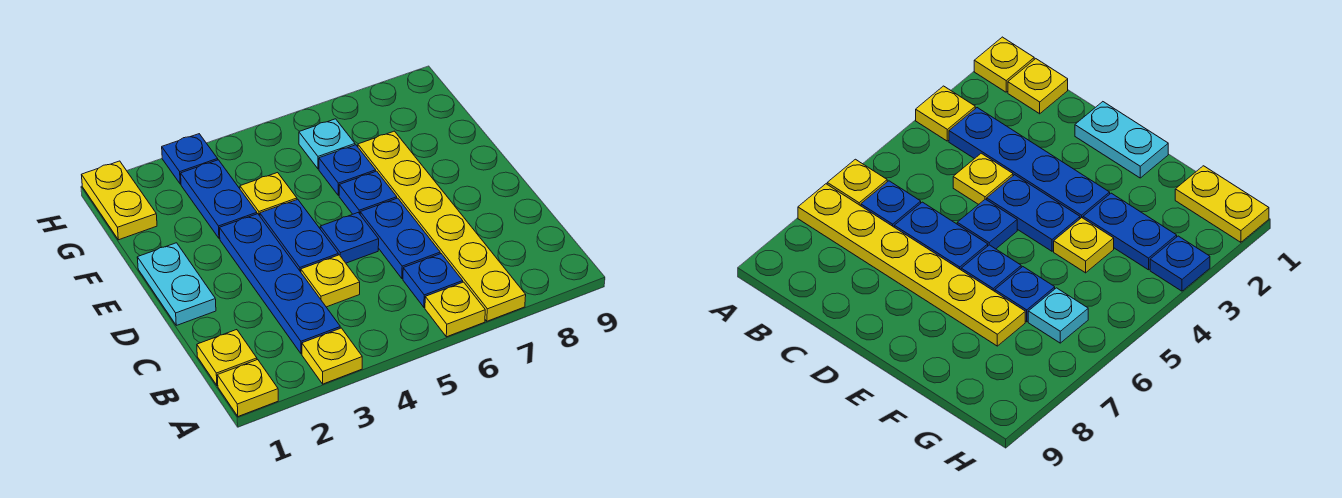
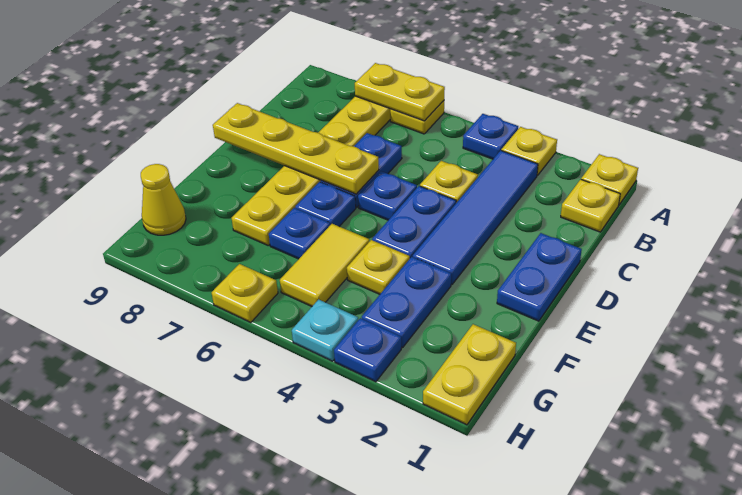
none -> yellow 1x2 plate [355,63,445,121]
blue 1x4 plate [219,214,340,354] -> blue 1x4 tile [413,150,538,285]
blue 1x1 plate [403,254,463,307] -> blue 1x1 plate moved to [463,114,518,159]
cyan 1x2 plate [137,243,216,325] -> blue 1x2 plate [497,233,582,321]
none -> yellow 1x4 plate [213,103,379,194]
none -> yellow 1x2 tile [280,224,369,306]
cyan 1x1 plate [299,119,355,169] -> cyan 1x1 plate moved to [292,299,358,361]
none -> yellow 1x1 cone [141,164,186,235]
none -> yellow 1x1 plate [212,264,278,323]

